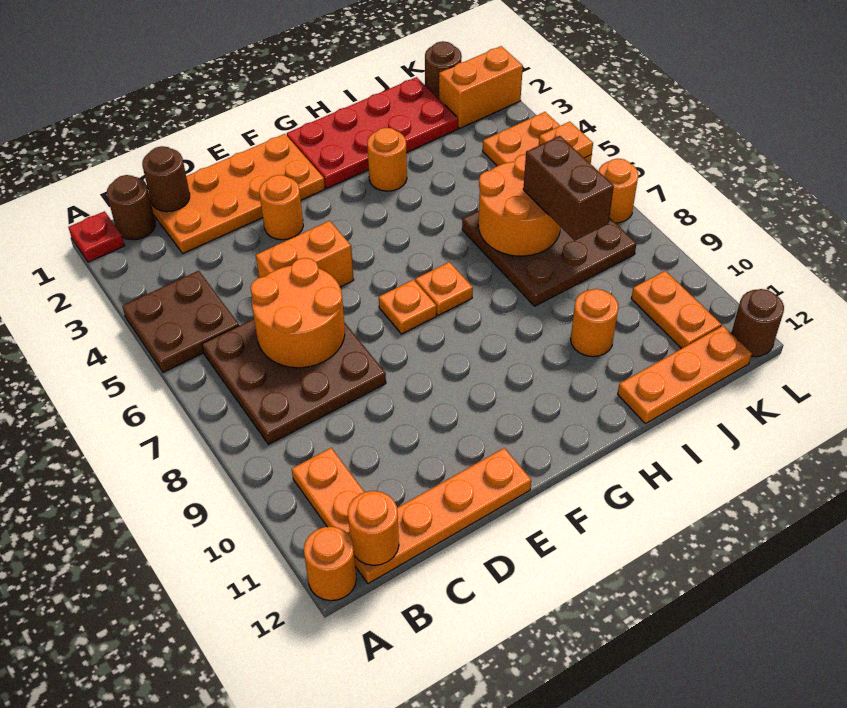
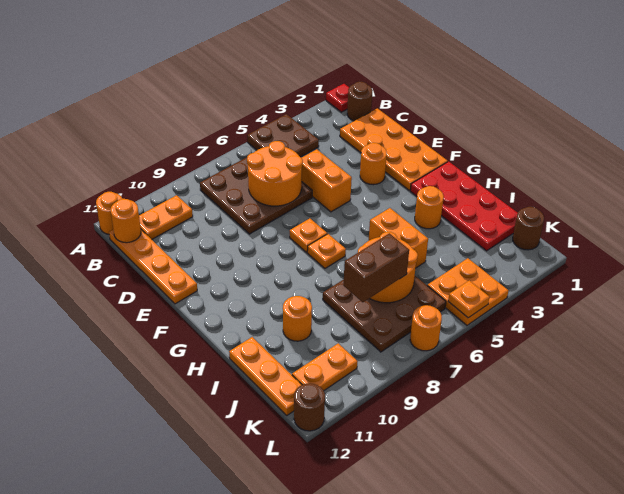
brown 1x1 round brick [142,146,190,212] -> none
orange 1x2 brick [439,46,523,129] -> orange 1x2 brick moved to [369,208,428,268]

